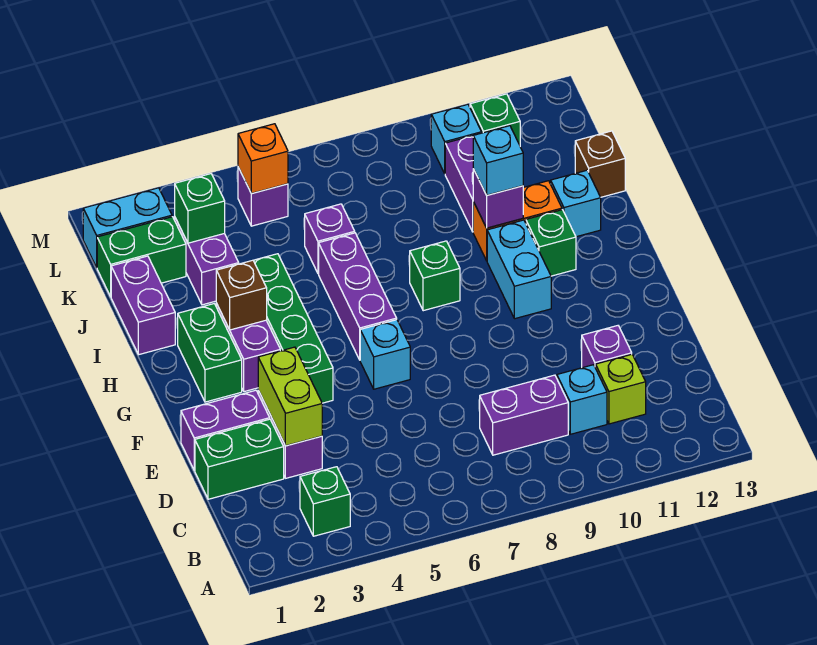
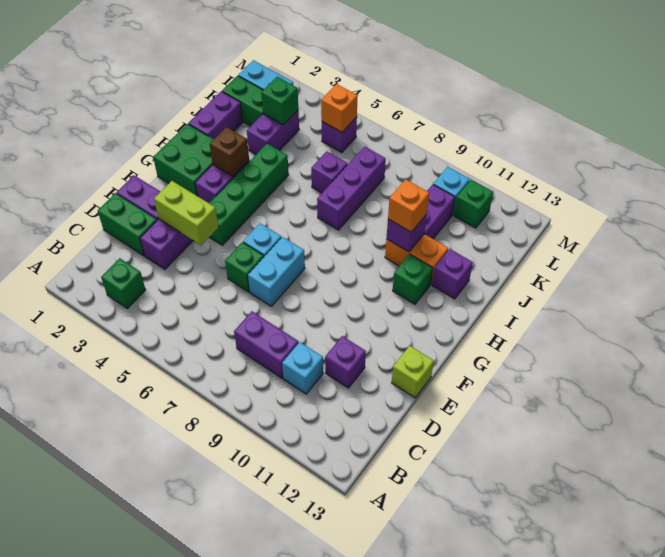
lime 1x1 brick [596,354,646,424] -> lime 1x1 brick moved to [392,346,434,398]
lime 1x2 brick [258,347,322,446] -> lime 1x2 brick turned to [154,181,219,245]
green 1x2 brick [178,304,242,402] -> green 2x2 brick [153,124,214,196]
purple 1x3 brick [319,233,397,360] -> purple 1x3 brick moved to [317,147,386,230]
cyan 1x2 brick [487,220,551,319] -> cyan 1x2 brick moved to [248,237,305,306]
green 1x1 brick [410,241,460,311] -> green 1x1 brick moved to [225,242,264,292]
cyan 1x1 brick [473,126,523,195] -> orange 1x1 brick [388,179,429,232]
cyan 1x1 brick [551,170,601,237] -> purple 1x1 brick [432,249,473,299]
brown 1x1 brick [575,131,625,197] -> none

